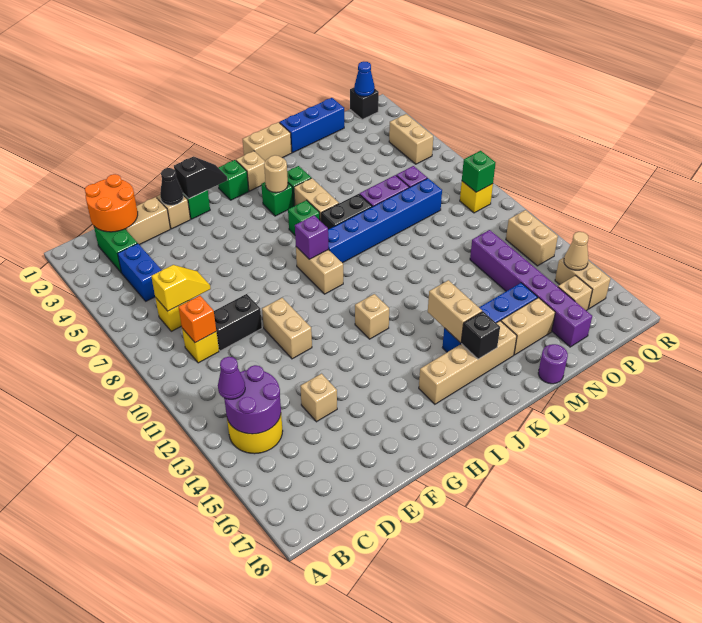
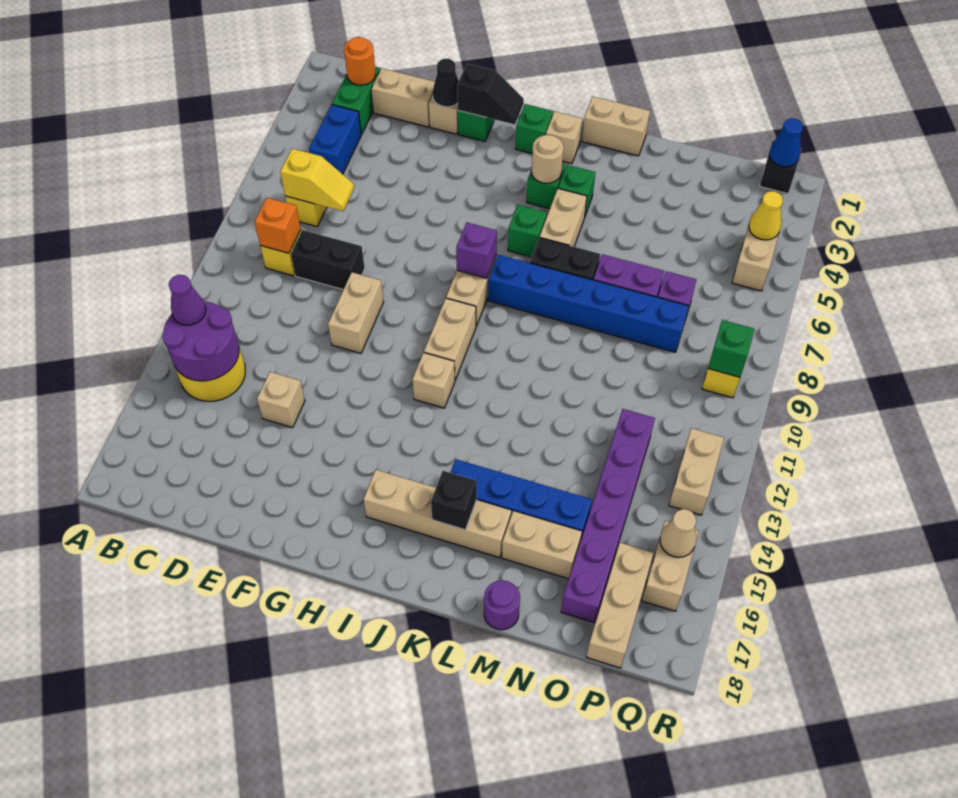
orange 2x2 round brick [85,174,138,232] -> orange 1x1 round brick [344,37,376,85]
tan 1x2 brick [428,280,482,343] -> tan 1x2 brick moved to [424,298,476,380]
blue 1x3 brick [279,98,344,153] -> none
tan 1x1 brick [558,276,592,311] -> tan 1x3 brick [586,543,654,668]
none -> yellow 1x1 cone [749,191,783,240]

